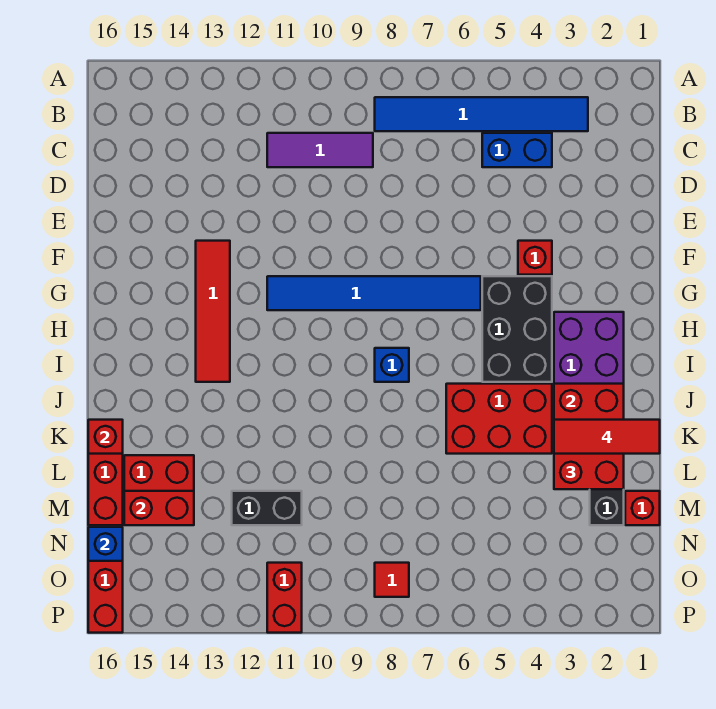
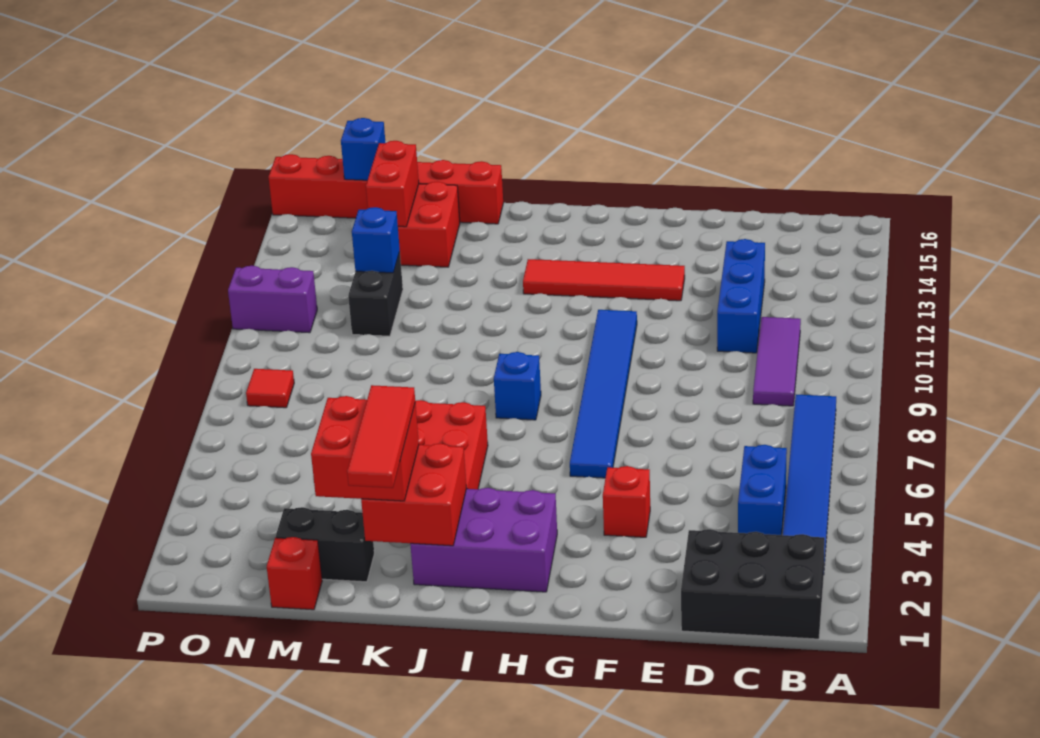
none -> blue 1x3 brick [717,239,765,353]
black 2x3 brick [482,276,552,382] -> black 2x3 brick moved to [681,529,825,639]
red 1x1 brick [88,420,123,454] -> none
none -> blue 1x1 brick [352,207,400,273]
red 1x2 brick [267,563,302,633] -> purple 1x2 brick [228,266,317,333]

